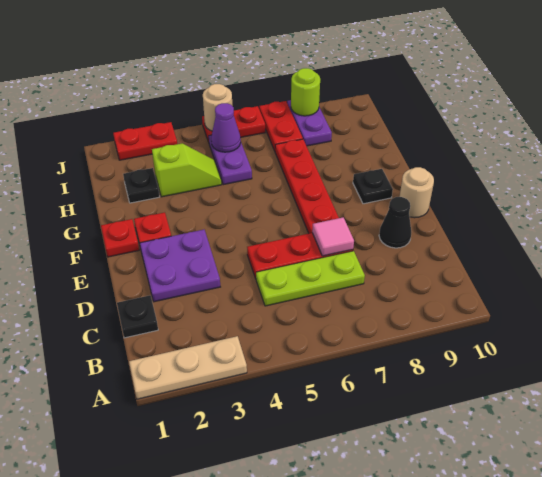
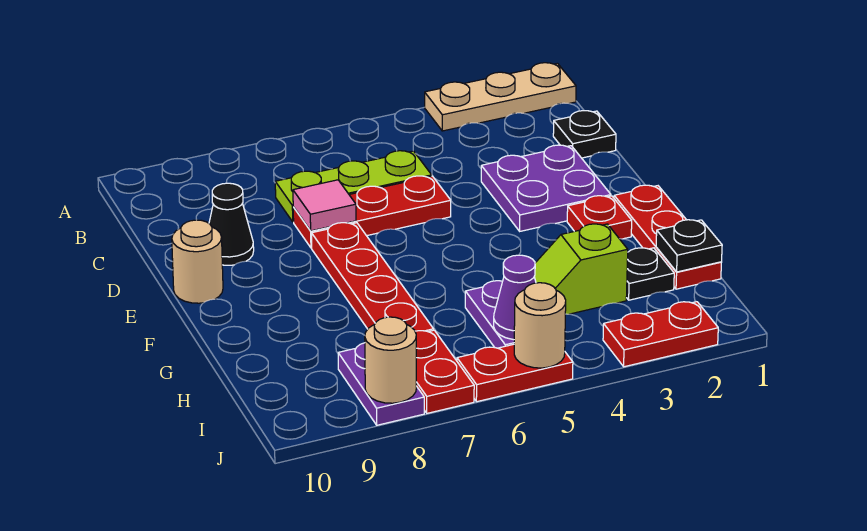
red 1x1 plate [101,219,139,257] -> red 1x3 plate [614,185,721,289]
black 1x1 plate [353,169,393,204] -> black 1x1 plate moved to [656,220,722,272]
lime 1x1 round brick [291,68,320,116] -> tan 1x1 round brick [365,317,416,403]

